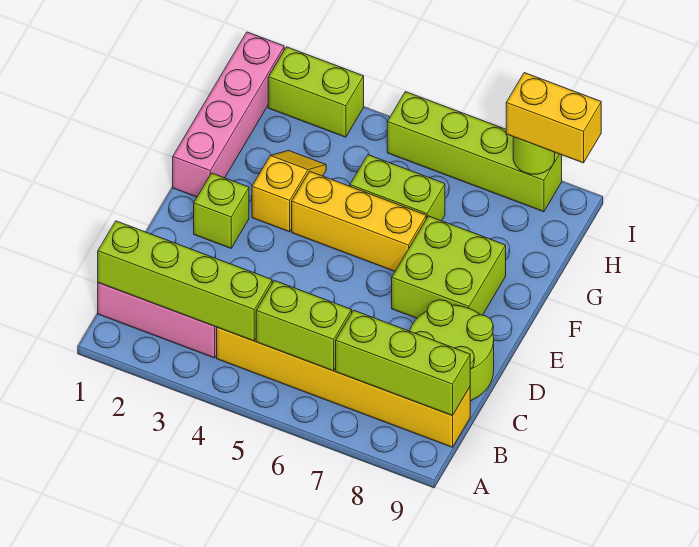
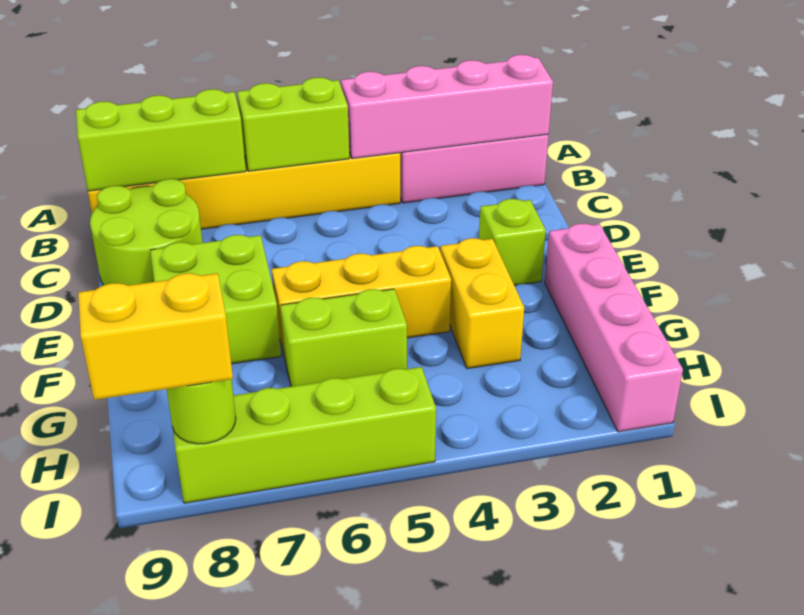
lime 1x4 brick [98,221,272,341] -> pink 1x4 brick [341,55,553,159]
yellow 1x2 slope [252,151,326,232] -> yellow 1x2 brick [440,238,524,369]
lime 1x2 brick [268,47,364,137] -> none

